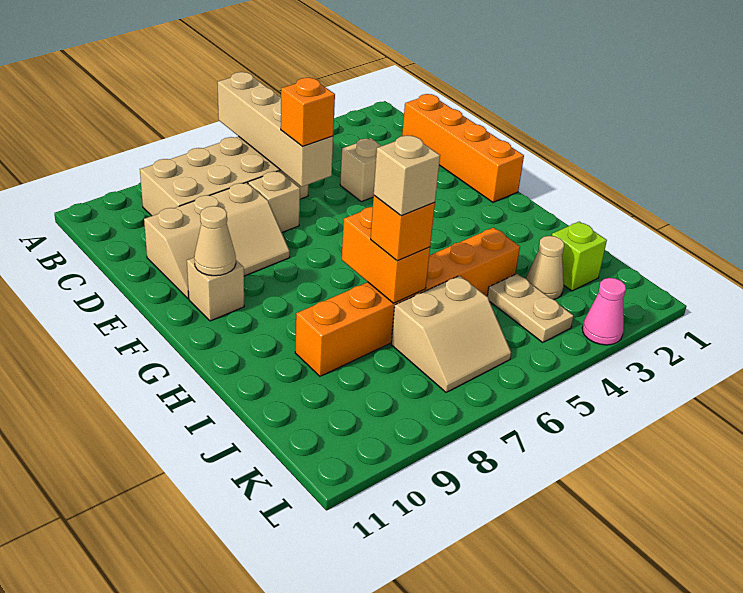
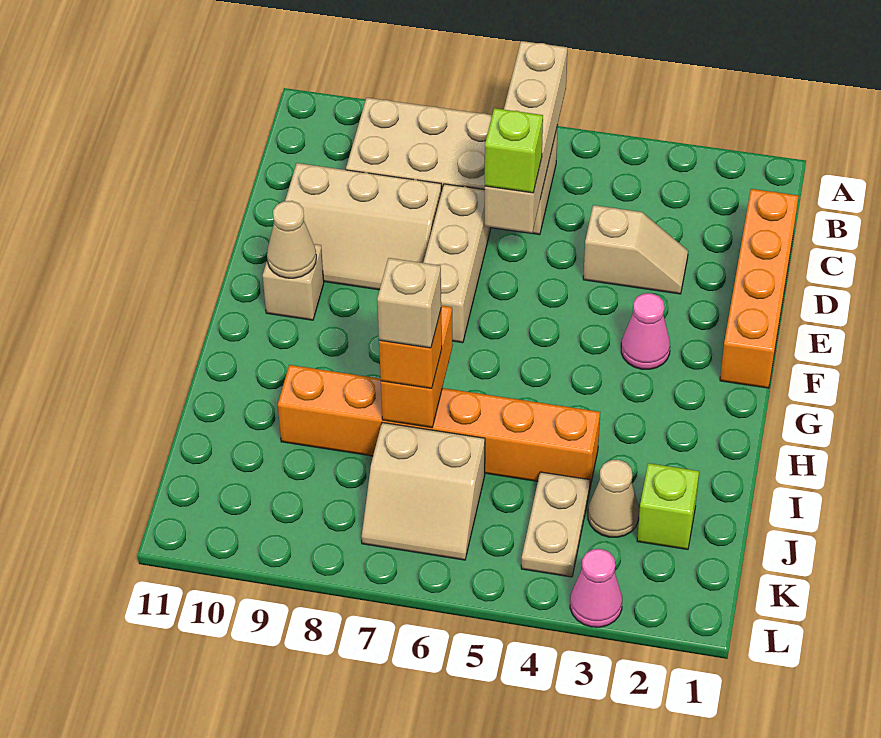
orange 1x1 brick [281,78,335,147] -> lime 1x1 brick [485,108,543,193]
tan 1x1 brick [248,171,300,232] -> tan 1x3 brick [423,184,491,343]
none -> pink 1x1 cone [621,293,670,369]

